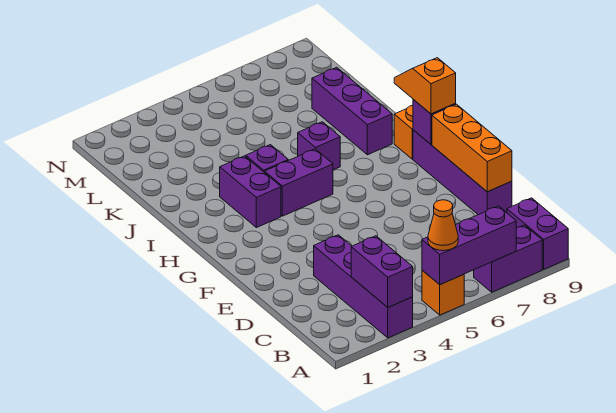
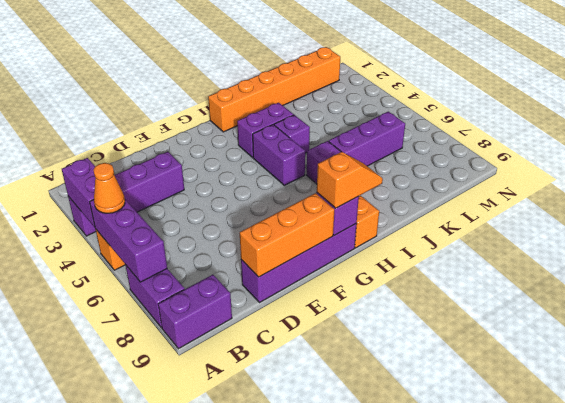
purple 1x2 brick [351,236,413,307] -> purple 1x2 brick turned to [62,158,95,227]
none -> orange 1x6 brick [208,47,340,132]
purple 1x3 brick [312,67,392,155] -> purple 1x3 brick moved to [329,112,405,166]

